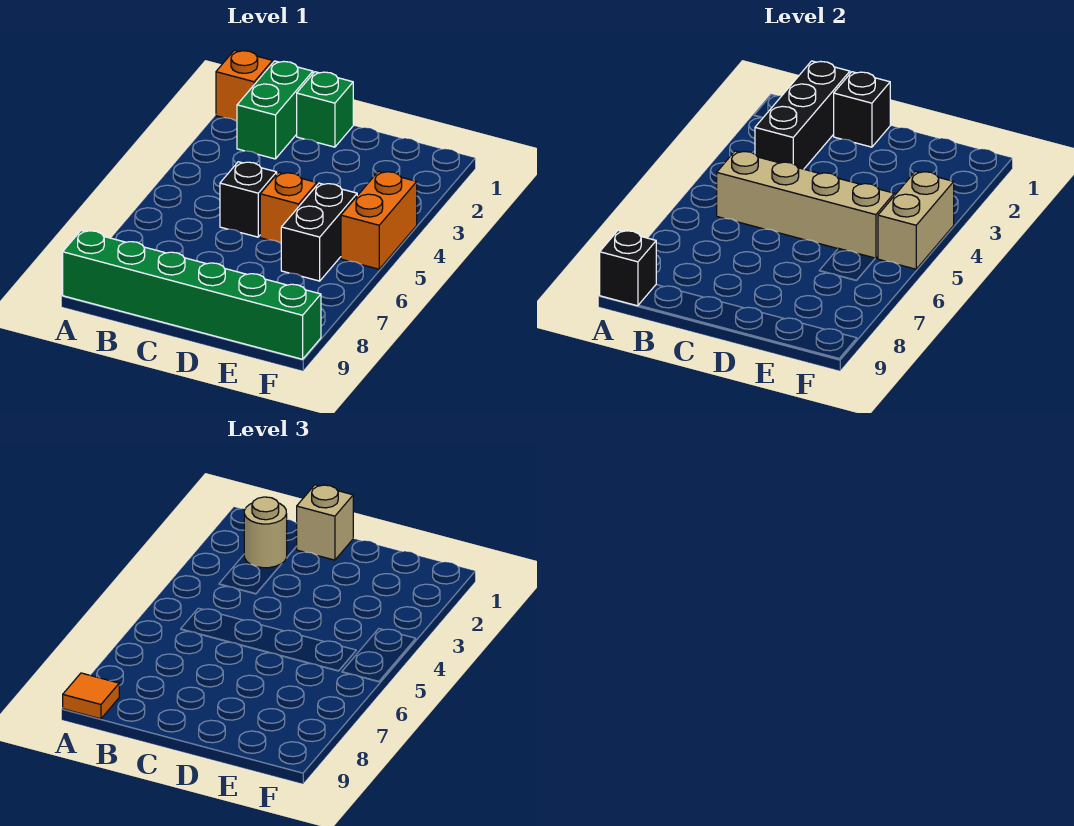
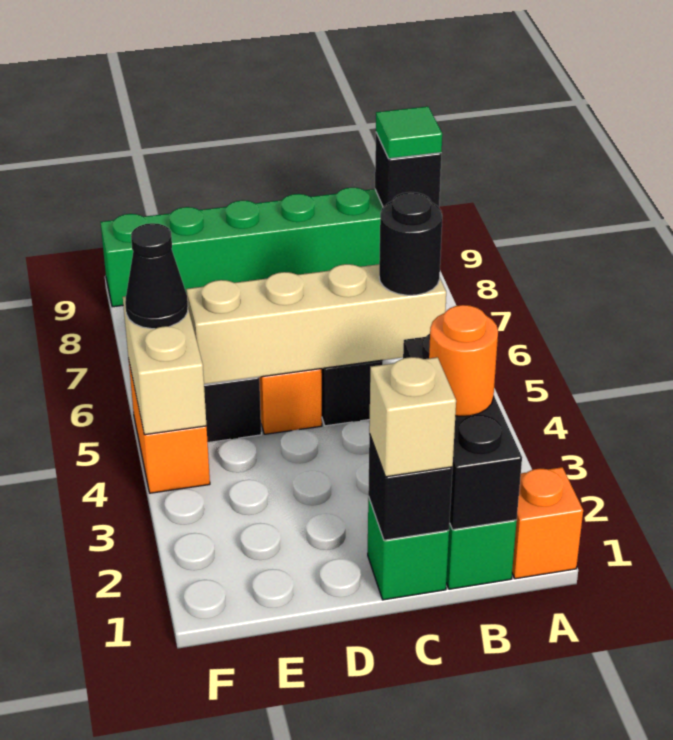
orange 1x1 tile [63,673,119,719] -> green 1x1 tile [376,106,442,159]
tan 1x1 round brick [244,497,287,568] -> orange 1x1 round brick [429,305,498,416]
none -> black 1x1 round brick [379,192,442,295]
none -> black 1x1 cone [125,223,188,329]

